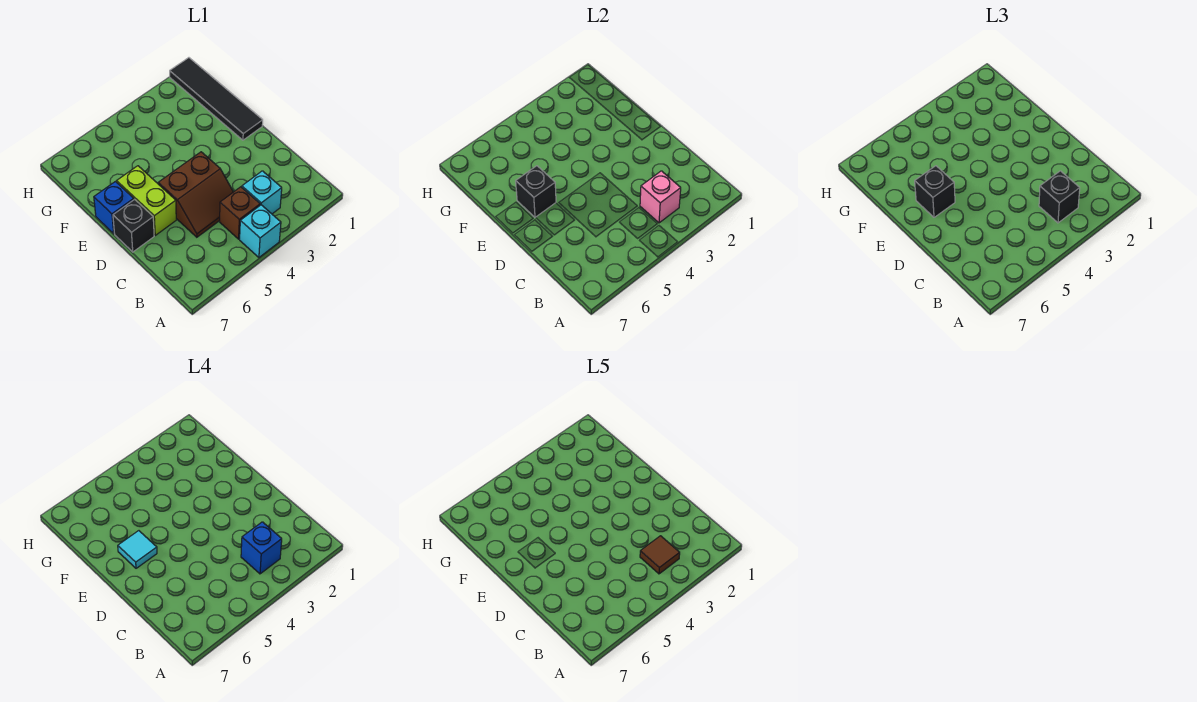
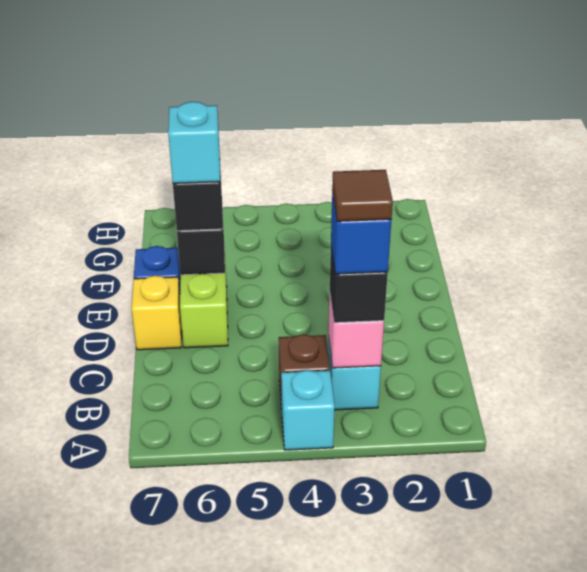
brown 2x2 slope [158,152,233,237] -> none
black 1x1 brick [113,199,154,252] -> yellow 1x1 brick [131,276,182,350]
black 1x4 tile [170,58,263,140] -> none
cyan 1x1 tile [118,531,157,568] -> cyan 1x1 brick [168,102,220,183]

